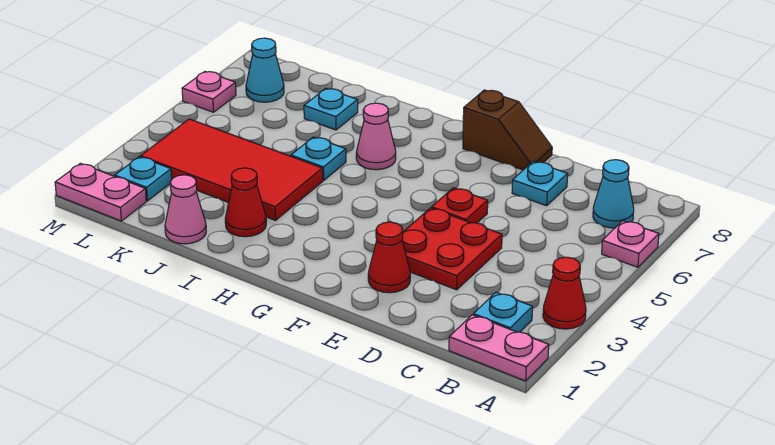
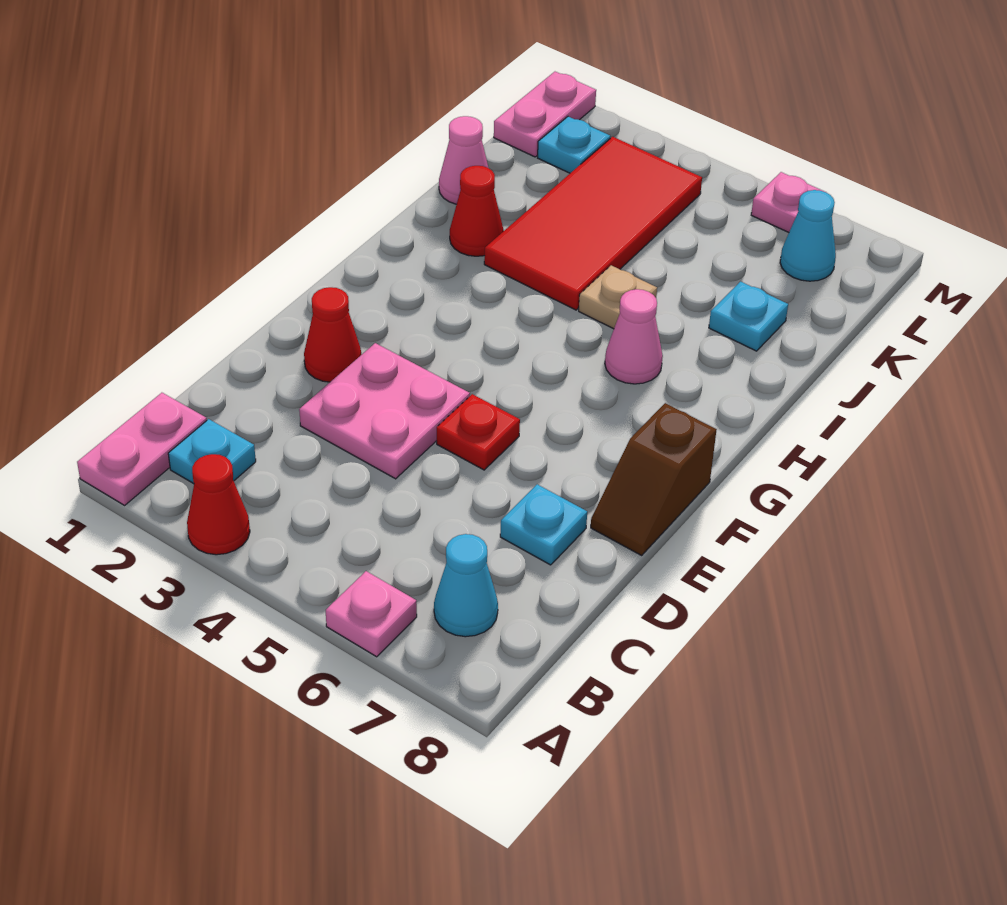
red 2x2 plate [402,208,502,290] -> pink 2x2 plate [299,343,470,479]
cyan 1x1 plate [291,137,346,180] -> tan 1x1 plate [579,265,657,329]

